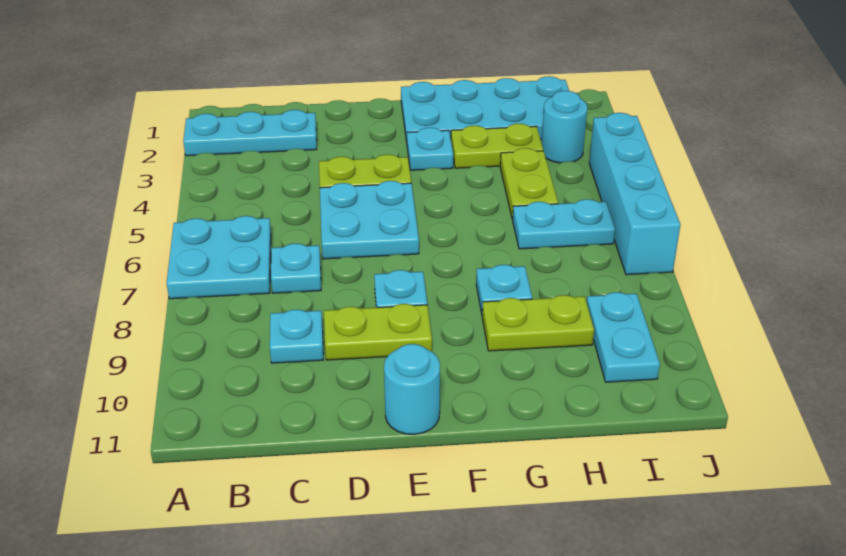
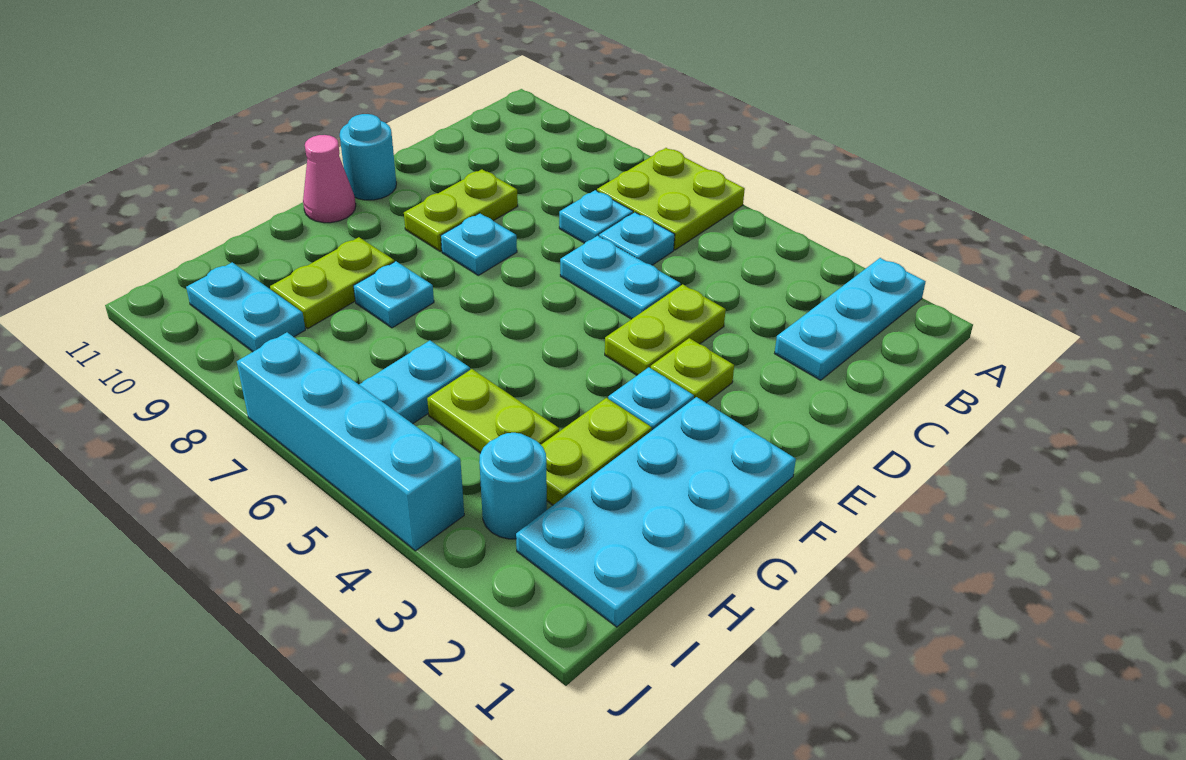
cyan 2x2 plate [167,216,271,299] -> lime 2x2 plate [597,148,745,250]
cyan 1x1 plate [270,309,323,363] -> cyan 1x1 plate moved to [599,212,675,265]
cyan 2x2 plate [320,181,419,259] -> cyan 1x2 plate [560,236,681,319]
none -> lime 1x1 plate [651,338,734,403]
none -> pink 1x1 cone [303,135,356,223]

